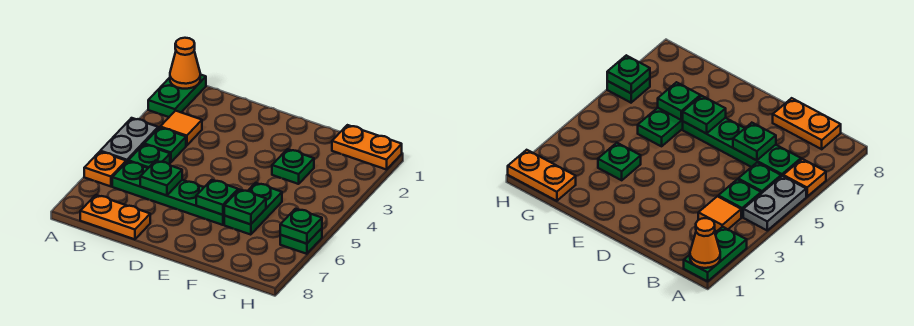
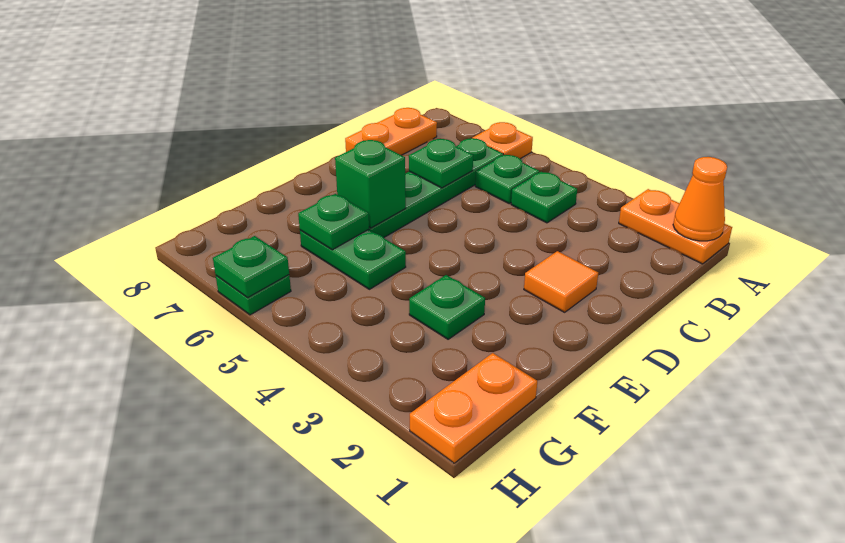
green 1x2 plate [148,74,206,117] -> orange 1x2 plate [619,189,732,264]
grey 1x2 plate [100,118,158,162] -> none
orange 1x1 tile [160,111,202,146] -> orange 1x1 tile moved to [524,251,598,312]
green 1x1 plate [196,180,238,215] -> green 1x1 brick [335,140,406,228]

